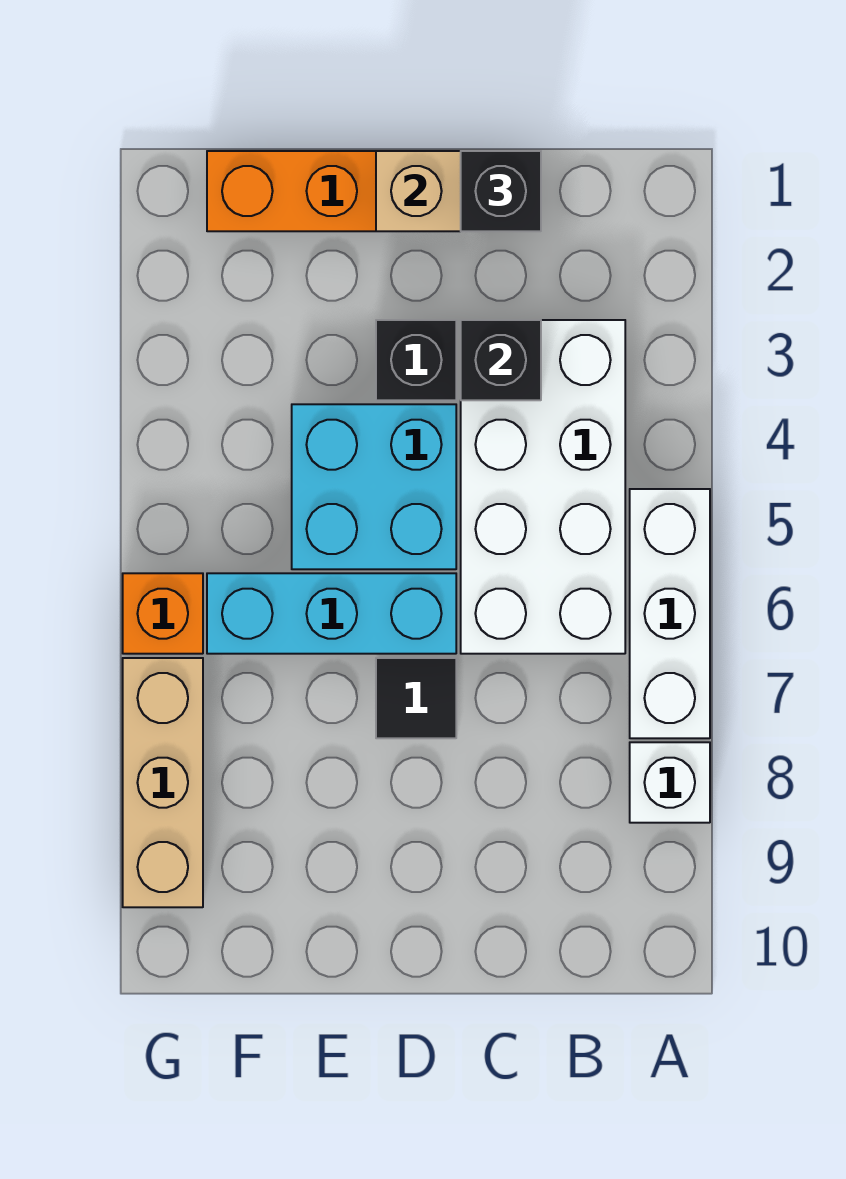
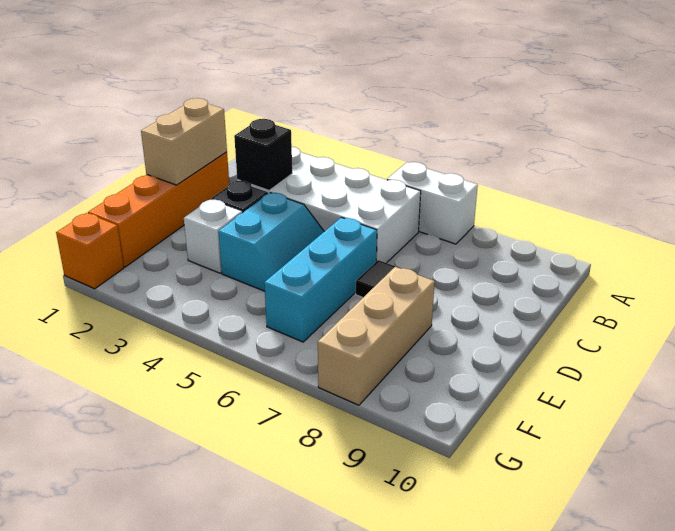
white 1x3 brick [630,489,710,738] -> white 1x2 brick [387,162,478,244]
white 1x1 brick [630,742,710,823] -> white 1x1 brick moved to [184,199,243,273]
black 1x1 brick [461,151,541,231] -> none
cyan 2x2 brick [292,404,456,569] -> cyan 2x2 slope [218,193,324,291]
orange 1x1 brick [123,573,203,654] -> orange 1x1 brick moved to [56,213,124,289]
tan 1x3 brick [123,658,203,907] -> tan 1x3 brick turned to [318,267,435,405]

